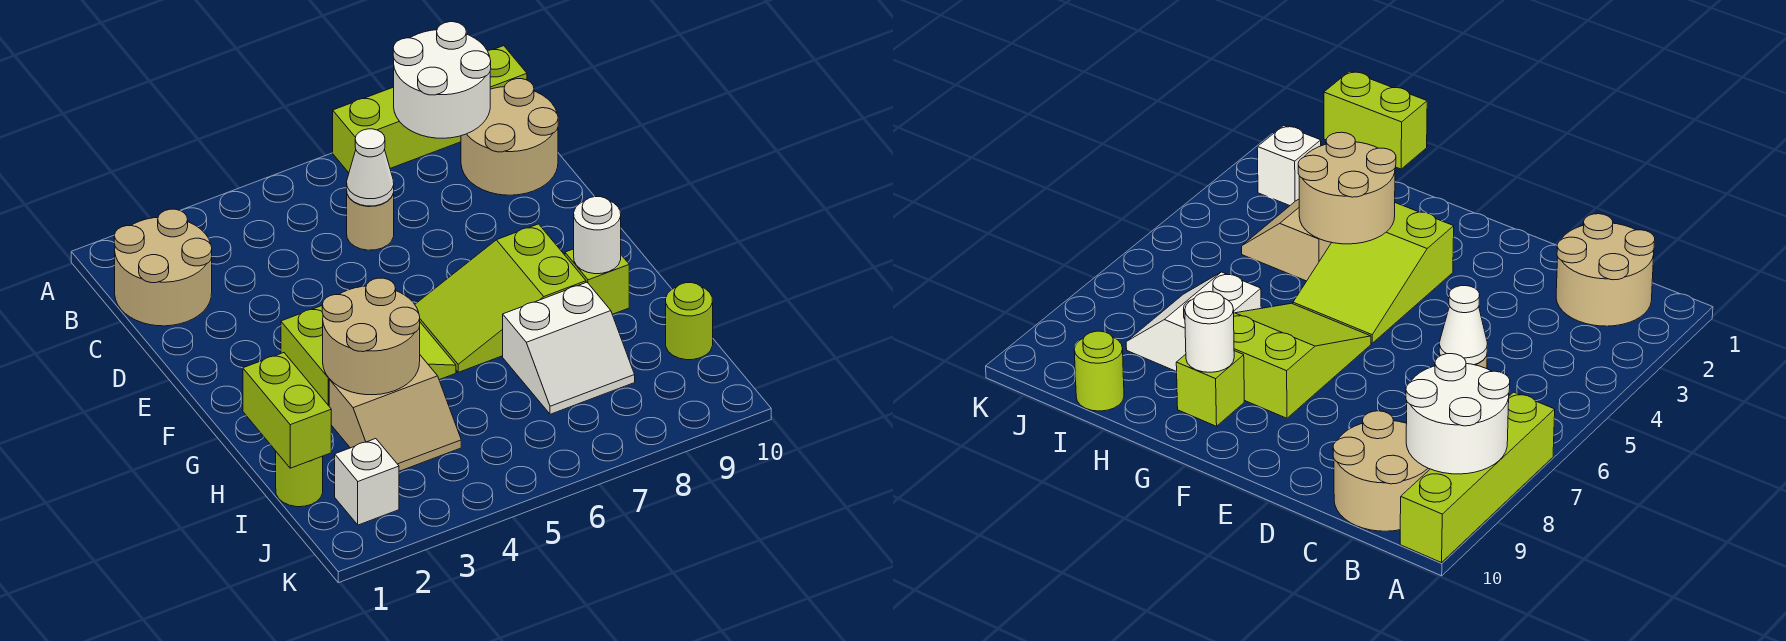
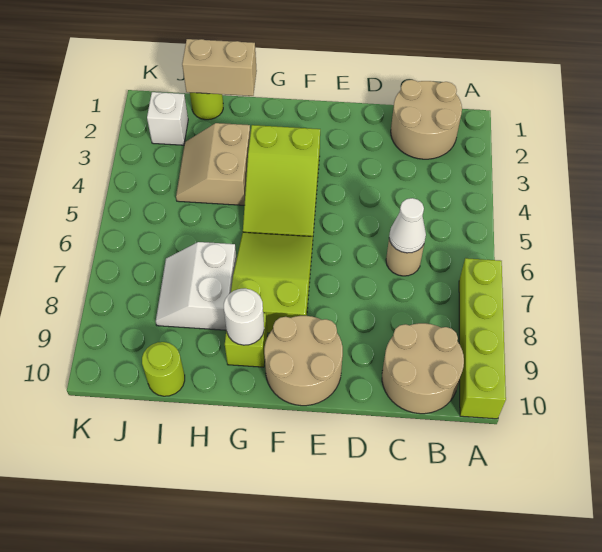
white 2x2 round brick [393,22,491,138] -> none
tan 2x2 round brick [322,278,420,395] -> tan 2x2 round brick moved to [264,316,343,406]
lime 1x2 brick [243,353,331,468] -> tan 1x2 brick [182,39,257,96]

